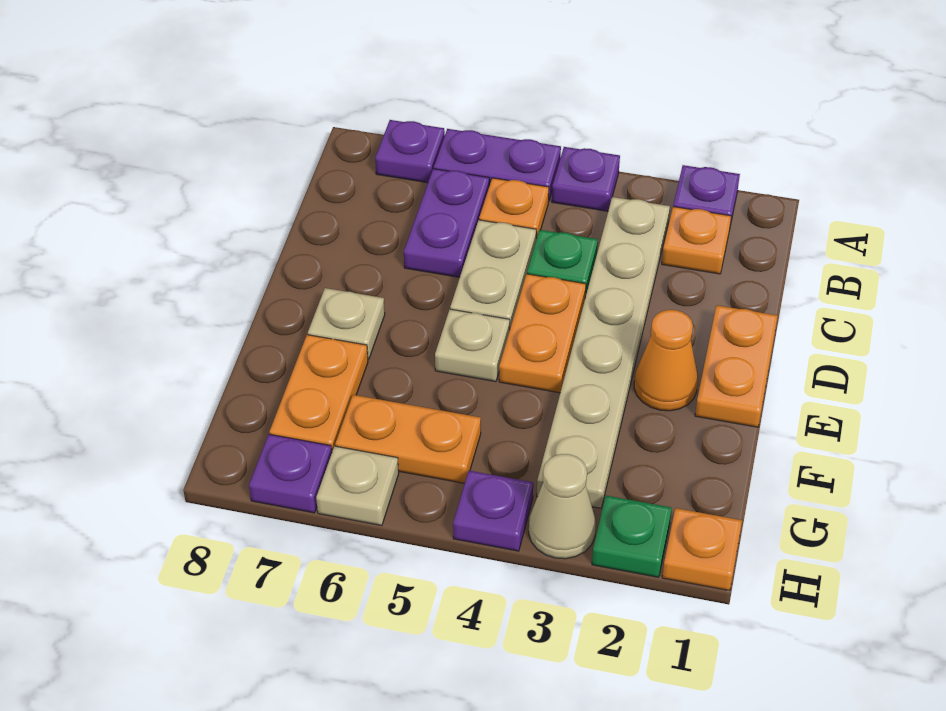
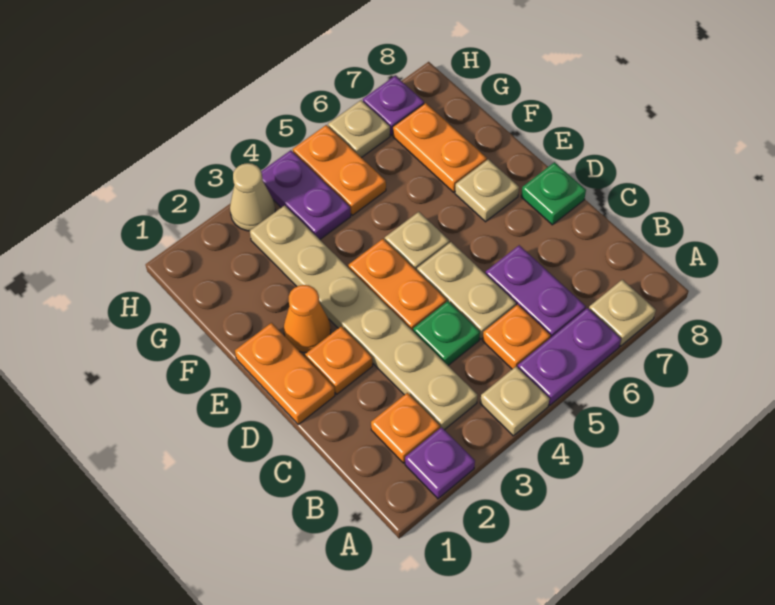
purple 1x1 plate [552,147,620,211] -> tan 1x1 plate [480,367,549,436]
purple 1x1 plate [375,120,445,183] -> tan 1x1 plate [589,280,656,346]
orange 1x2 plate [335,395,481,483] -> orange 1x2 plate turned to [293,125,386,215]
orange 1x1 plate [662,508,742,591] -> orange 1x1 plate moved to [305,326,373,394]
green 1x1 plate [592,496,672,577] -> green 1x1 plate moved to [521,162,586,225]
purple 1x1 plate [453,471,533,551] -> purple 1x2 plate [261,150,351,239]

